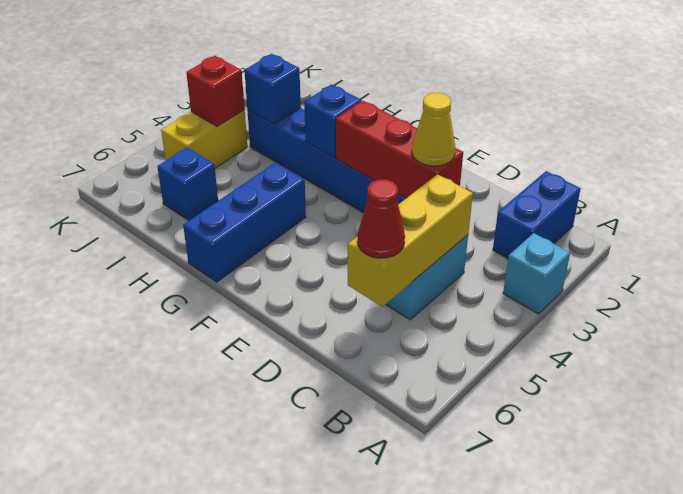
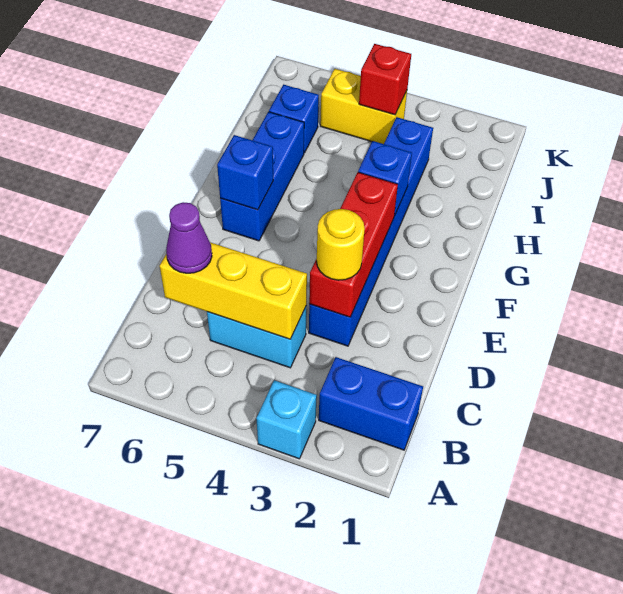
red 1x1 cone [358,179,405,258] -> purple 1x1 cone [166,202,212,273]
yellow 1x1 cone [412,93,455,166] -> yellow 1x1 round brick [317,209,365,280]
blue 1x3 brick [183,163,306,282] -> blue 1x3 brick turned to [220,112,304,241]
blue 1x1 brick [244,54,301,124] -> blue 1x1 brick moved to [217,135,273,210]

